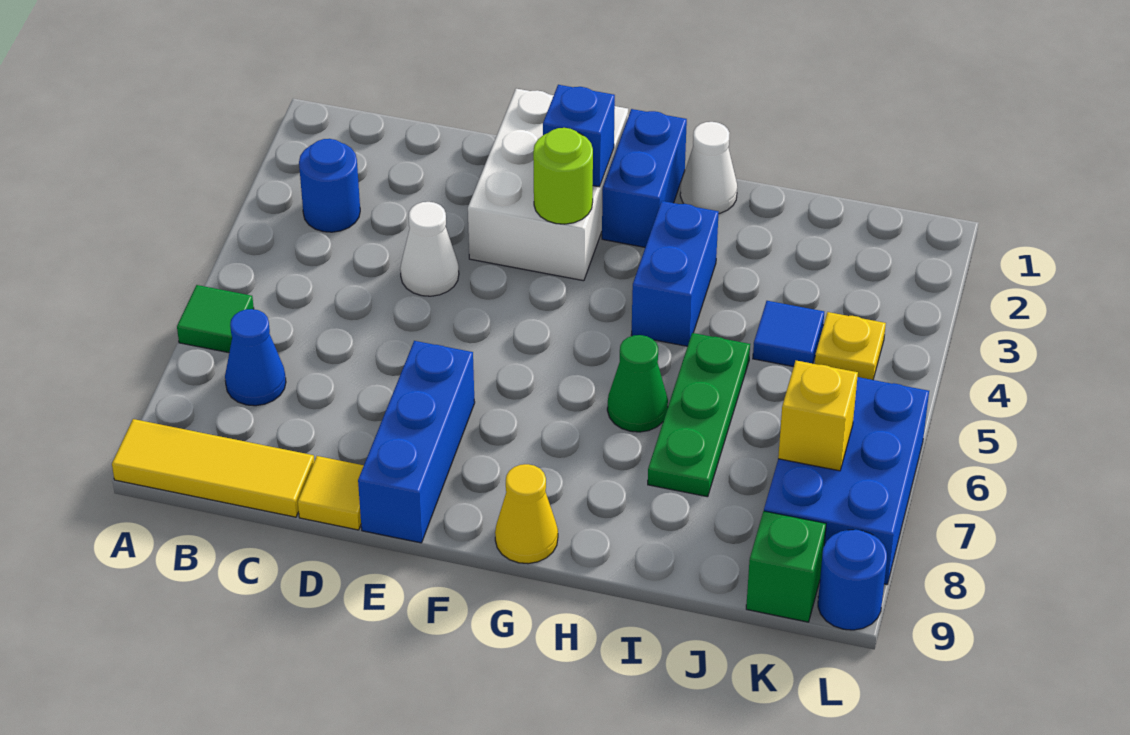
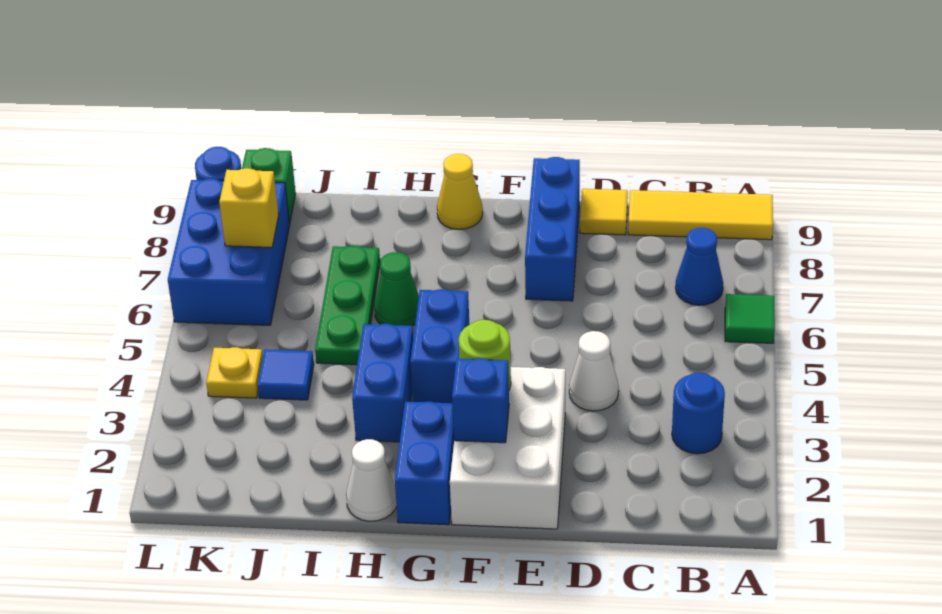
none -> blue 1x2 brick [410,289,469,403]

